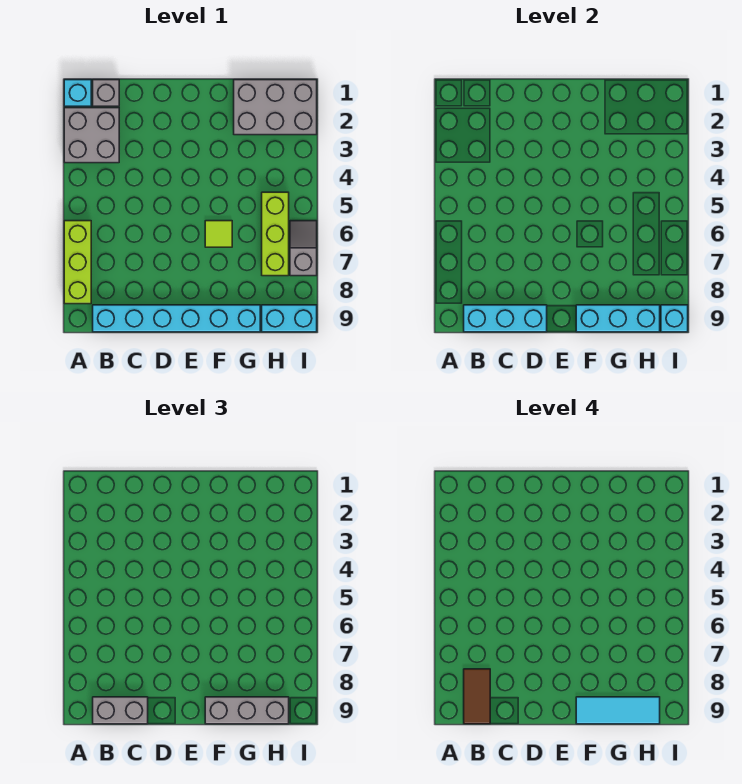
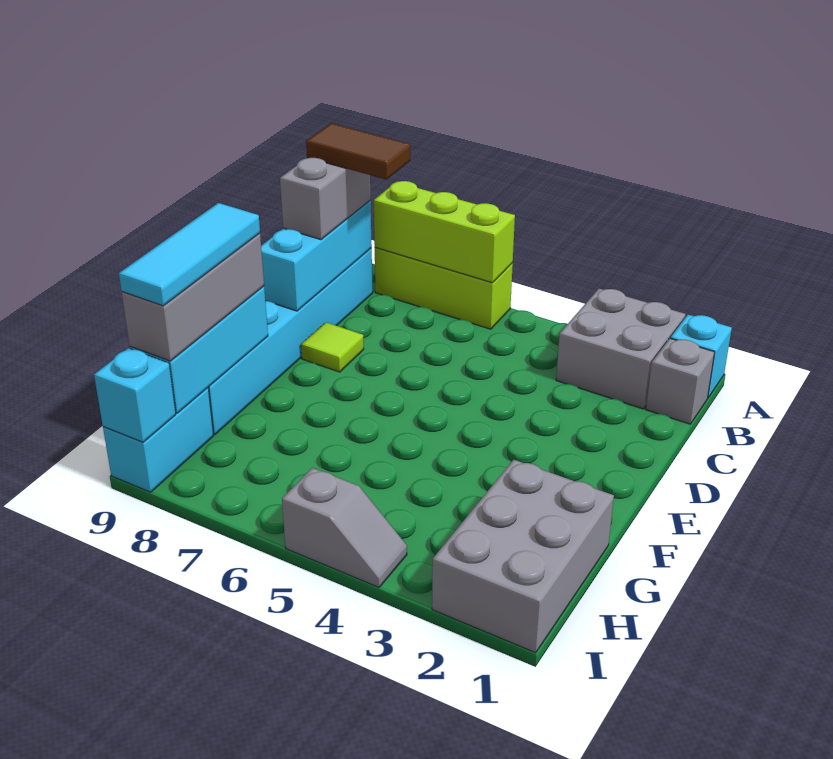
lime 1x1 tile [205,221,232,247] -> lime 1x1 tile moved to [301,322,364,372]
lime 1x3 brick [262,192,289,276] -> lime 1x3 brick moved to [374,181,515,283]
grey 1x2 slope [290,221,317,276] -> grey 1x2 slope moved to [282,468,407,587]

